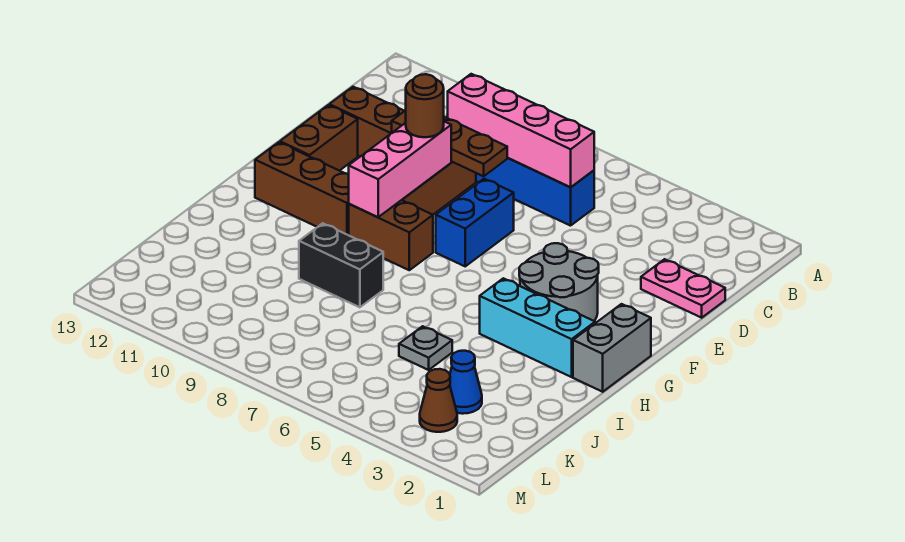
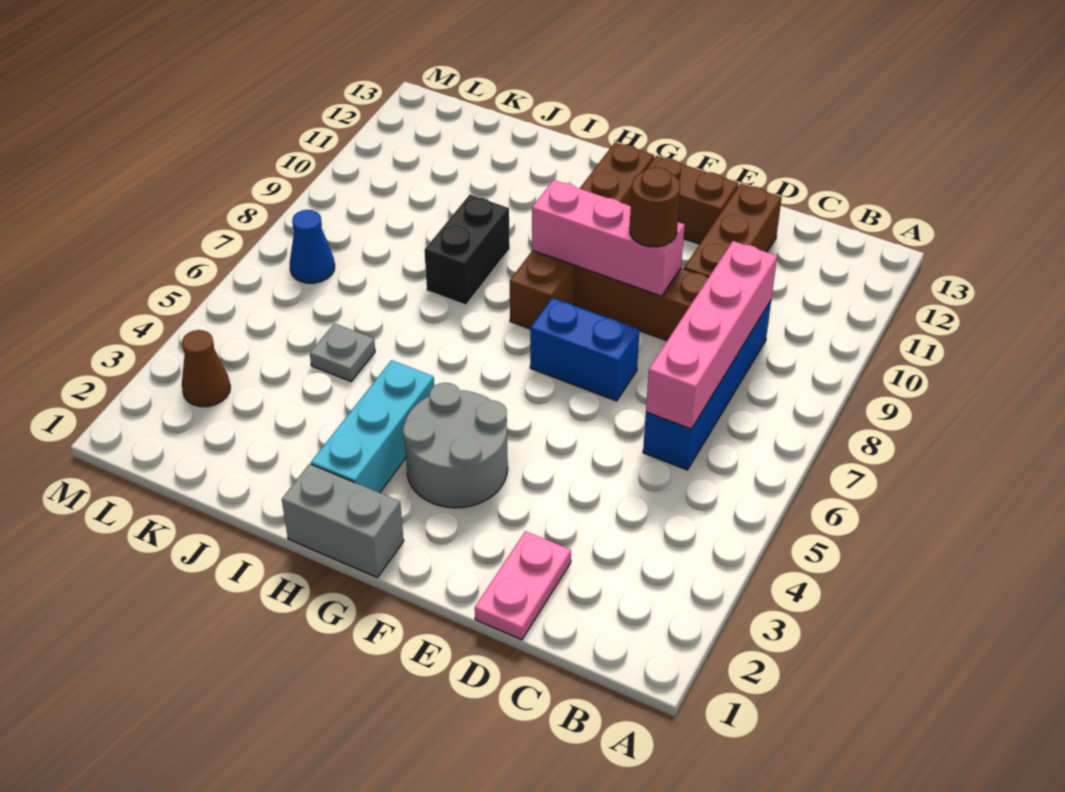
brown 1x3 plate [392,110,507,176] -> none
blue 1x1 cone [450,351,482,414] -> blue 1x1 cone moved to [290,210,335,283]

